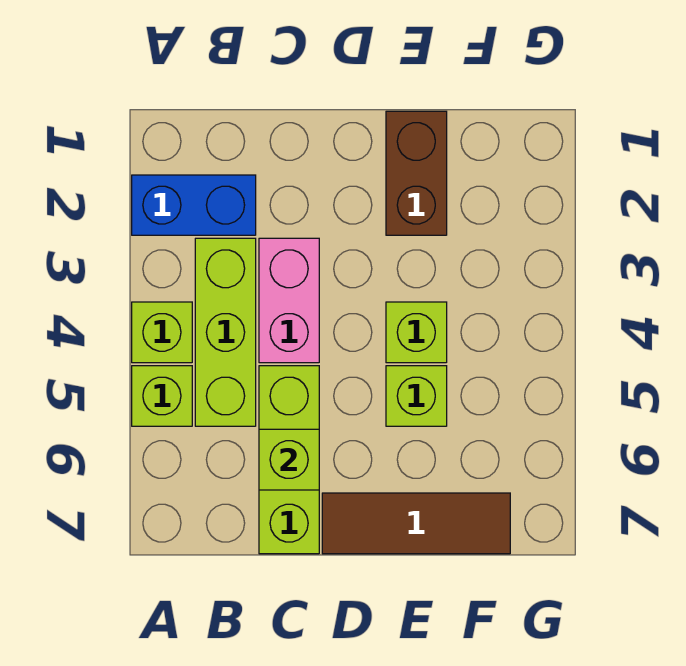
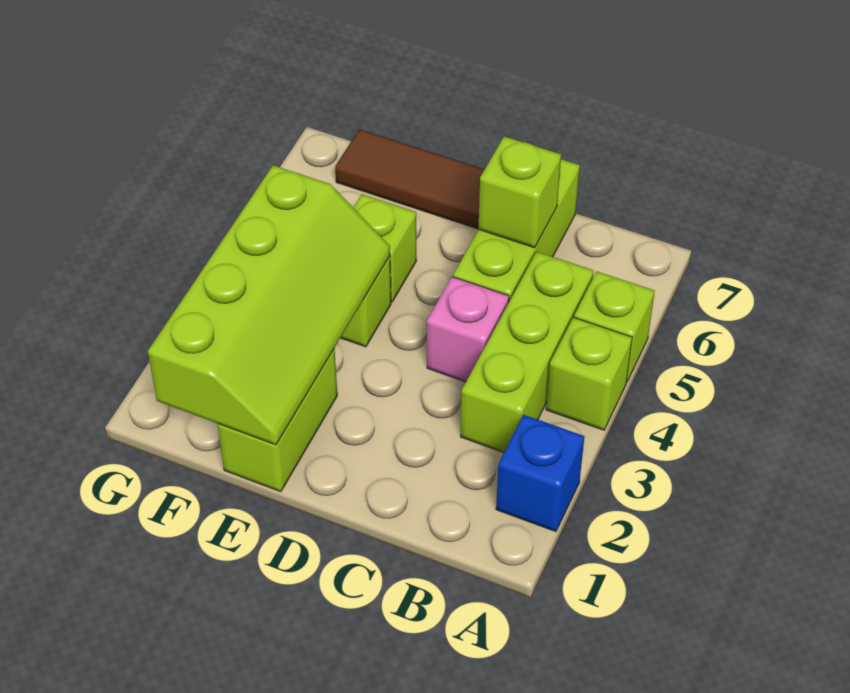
blue 1x2 brick [132,175,256,235] -> blue 1x1 brick [496,415,584,532]
pink 1x2 brick [259,238,319,363] -> pink 1x1 brick [427,277,509,382]
brown 1x2 brick [386,111,447,235] -> lime 1x2 brick [218,348,337,492]
none -> lime 2x4 slope [148,165,390,445]

